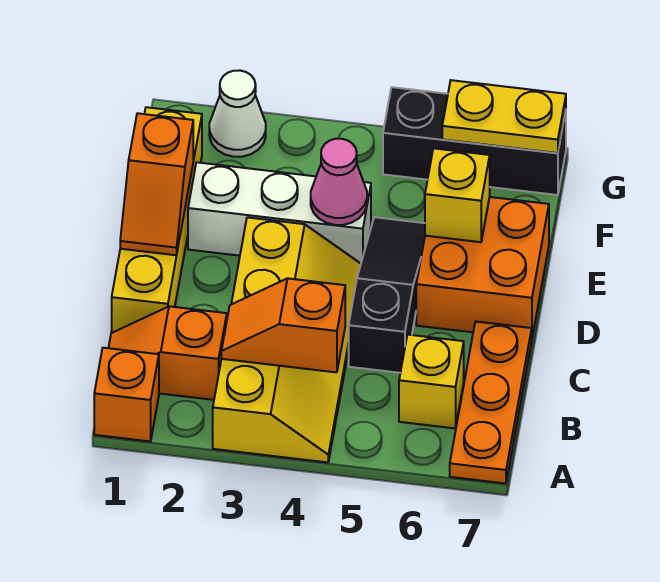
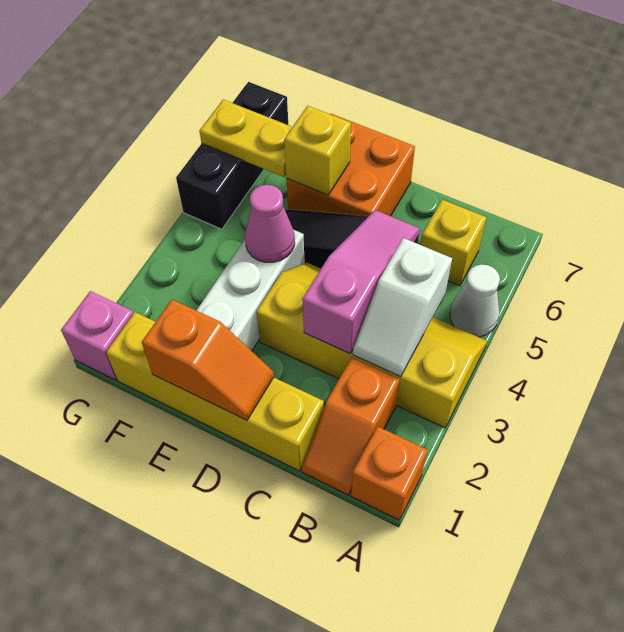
orange 1x3 plate [450,321,532,484] -> none
orange 1x2 slope [221,278,345,372] -> white 1x2 slope [353,238,452,377]
none -> pink 1x3 slope [303,210,420,354]
none -> pink 1x1 brick [61,291,134,380]
white 1x1 cone [209,70,266,157] -> white 1x1 cone moved to [450,264,500,337]
yellow 1x2 plate [442,80,566,153] -> yellow 1x2 plate turned to [199,100,292,177]

